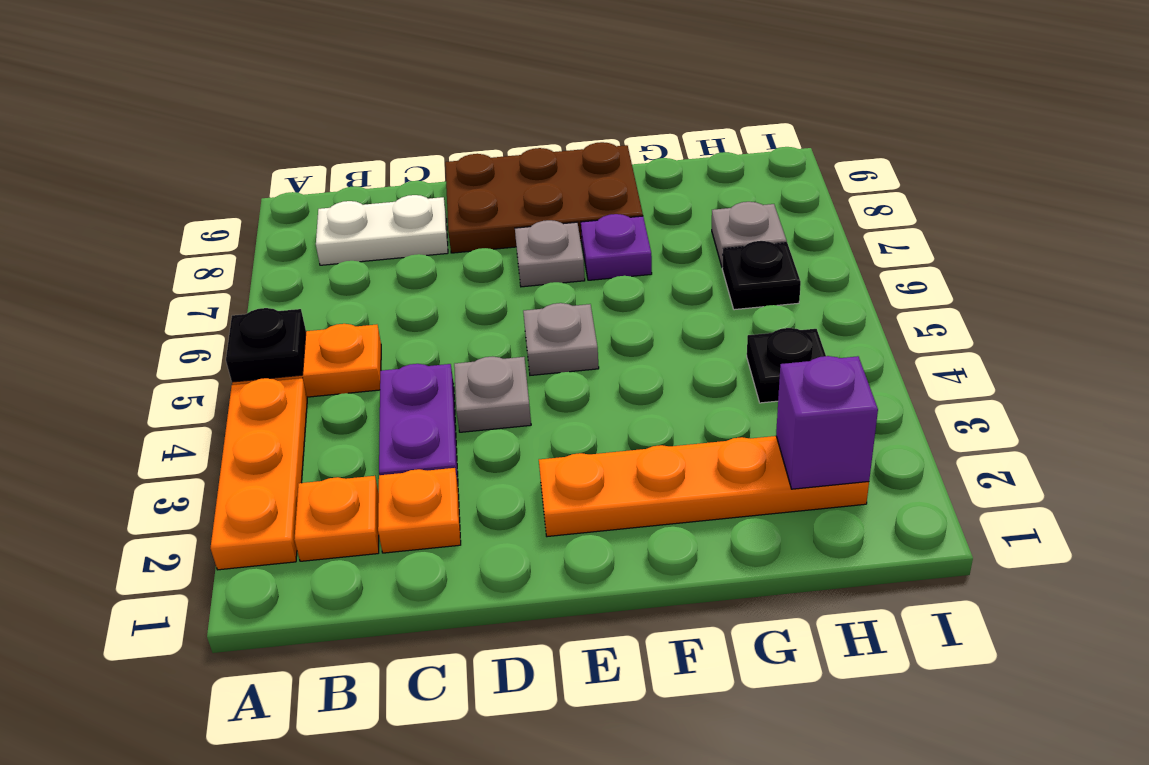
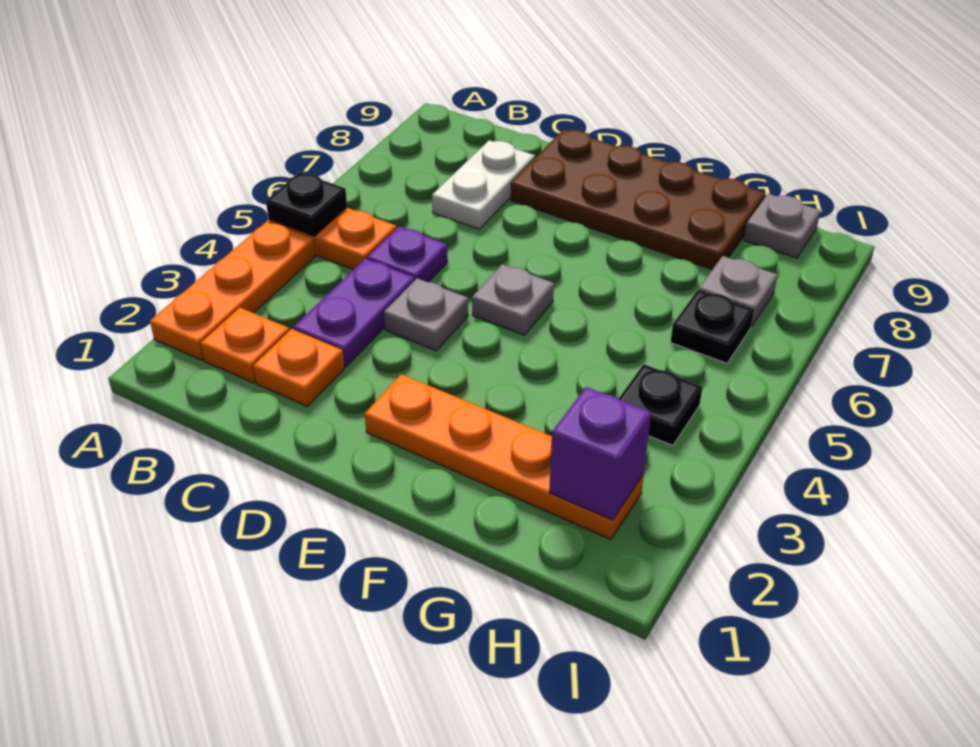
white 1x2 plate [316,195,448,265] -> white 1x2 plate turned to [432,140,535,229]
brown 2x3 plate [445,142,643,253] -> brown 2x4 plate [511,130,765,270]
grey 1x1 plate [515,220,585,287] -> grey 1x1 plate moved to [744,194,820,258]
purple 1x1 plate [581,214,652,280] -> purple 1x1 plate moved to [367,227,448,282]

